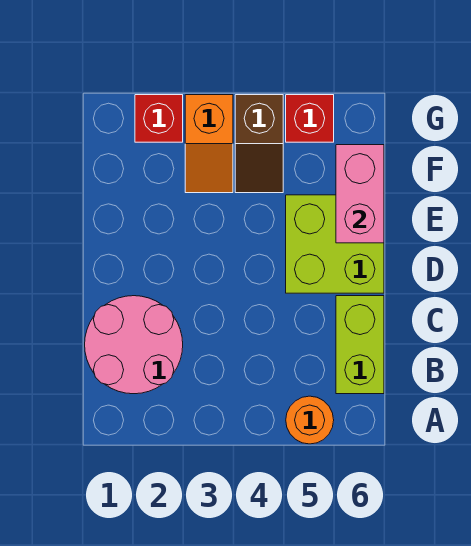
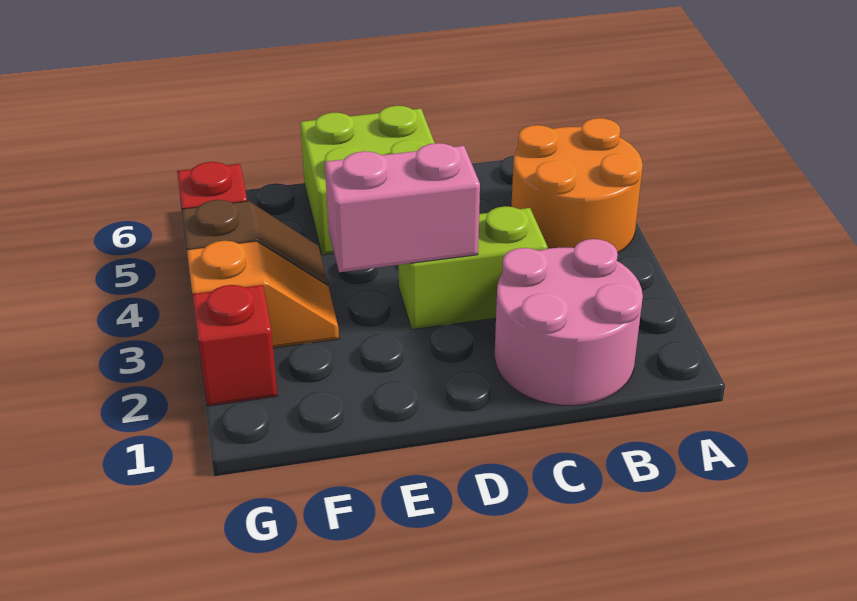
orange 1x1 round brick [286,396,334,444] -> orange 2x2 round brick [511,118,643,253]
lime 1x2 brick [336,296,384,394] -> lime 1x2 brick moved to [399,206,548,329]
pink 1x2 brick [336,145,384,243] -> pink 1x2 brick moved to [325,143,480,272]

